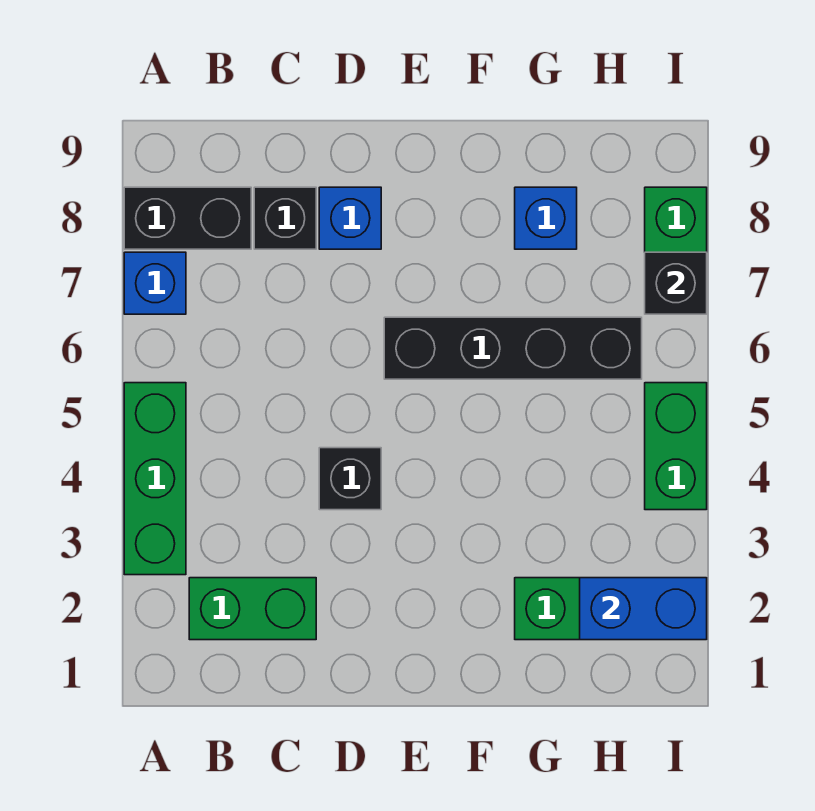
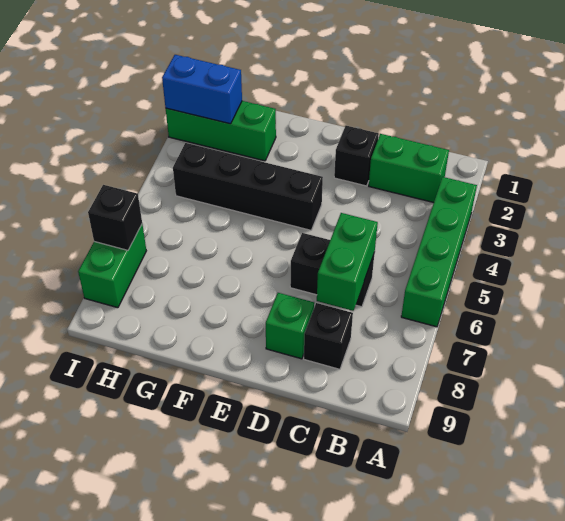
green 1x3 brick [124,383,186,575] -> green 1x4 brick [401,177,477,327]
blue 1x1 brick [124,252,186,314] -> none
black 1x2 brick [124,187,251,249] -> black 1x2 brick moved to [290,233,375,307]
black 1x1 brick [319,448,381,510] -> black 1x1 brick moved to [334,126,379,186]
blue 1x1 brick [319,187,381,249] -> green 1x1 brick [266,293,314,359]
black 1x4 brick [384,317,642,379] -> black 1x4 brick moved to [173,143,323,230]
blue 1x1 brick [515,187,577,249] -> none
green 1x2 brick [645,383,707,510] -> green 1x2 brick moved to [317,213,378,311]

